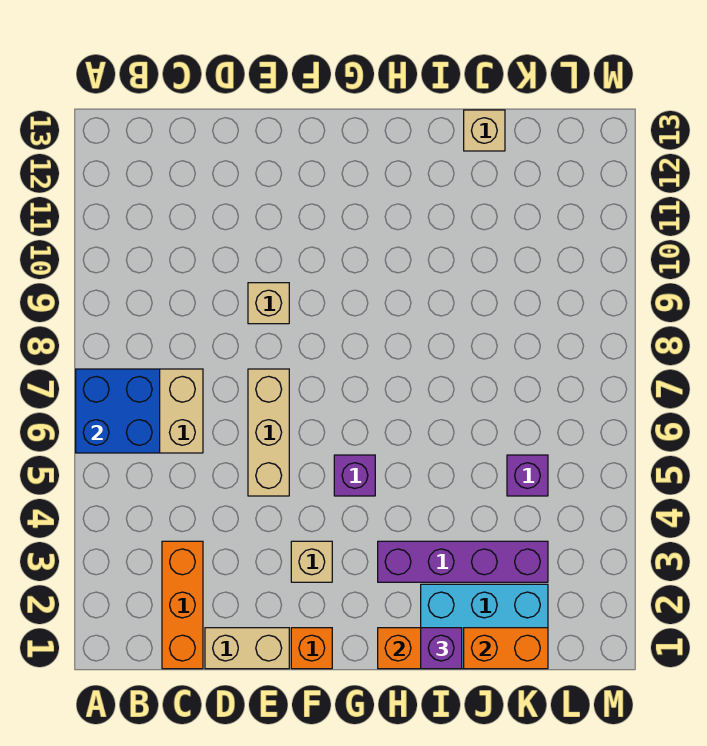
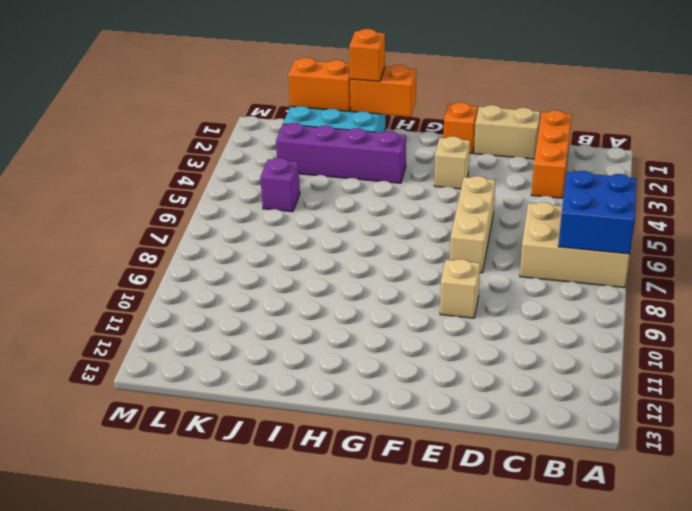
purple 1x1 brick [334,455,375,496] -> none
purple 1x1 brick [421,628,462,669] -> orange 1x1 brick [349,29,385,81]
tan 1x1 brick [464,110,505,151] -> none

